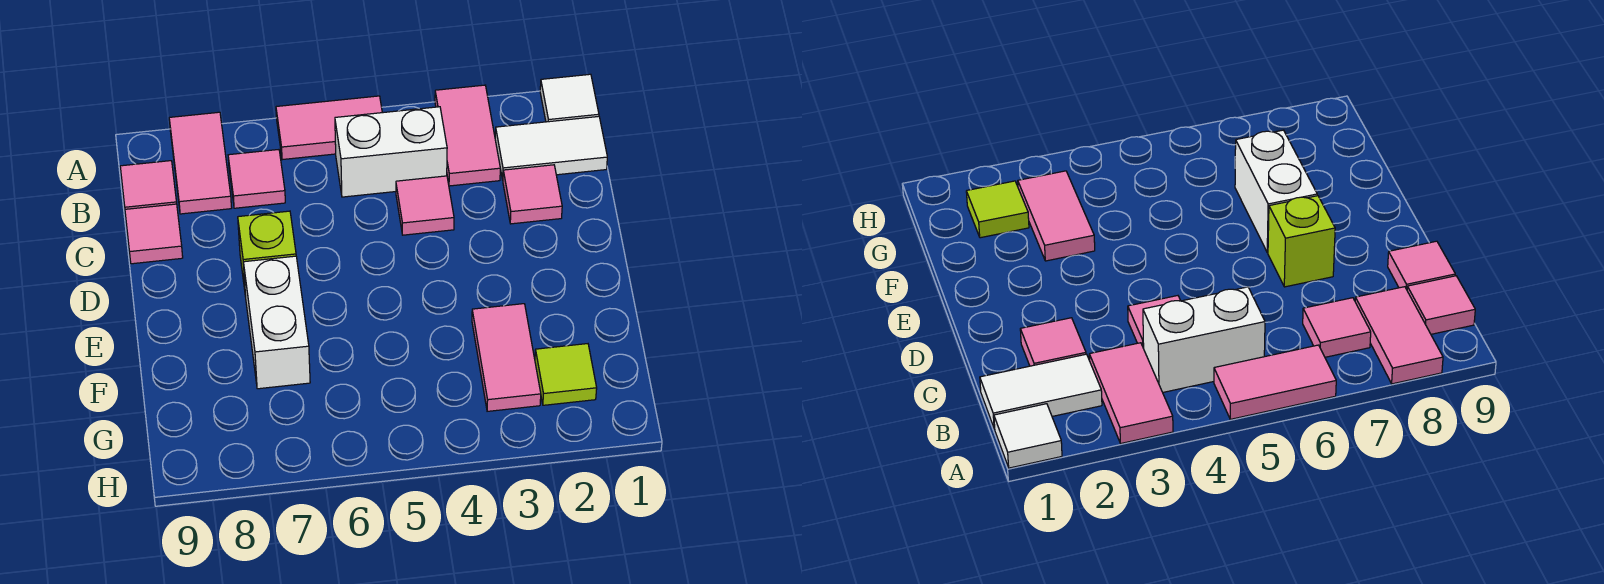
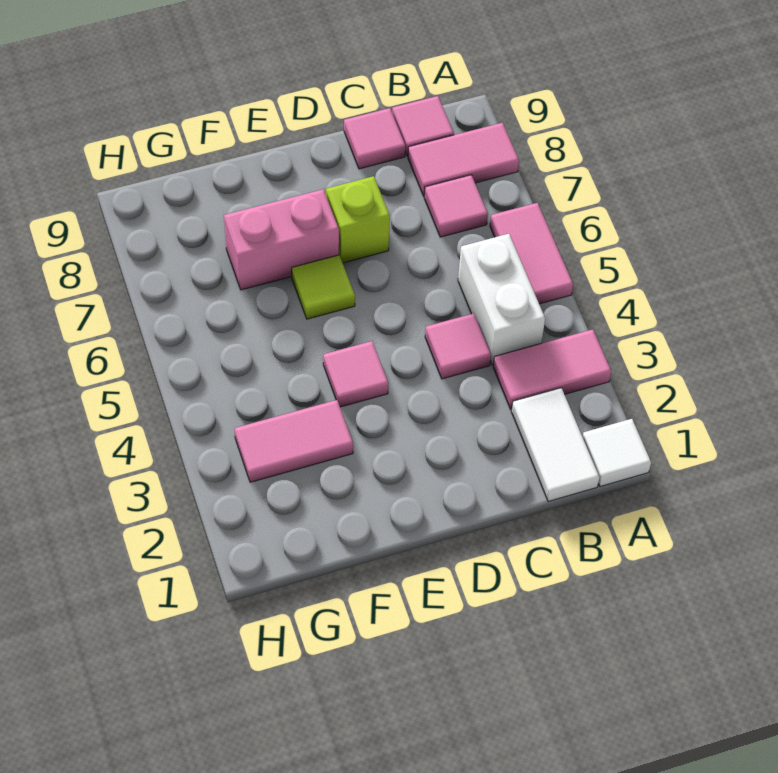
pink 1x1 tile [503,165,562,224] -> pink 1x1 tile moved to [323,341,388,407]
white 1x2 brick [243,256,310,389] -> pink 1x2 brick [224,189,339,290]
lime 1x1 tile [535,344,597,405] -> lime 1x1 tile moved to [292,255,355,319]

